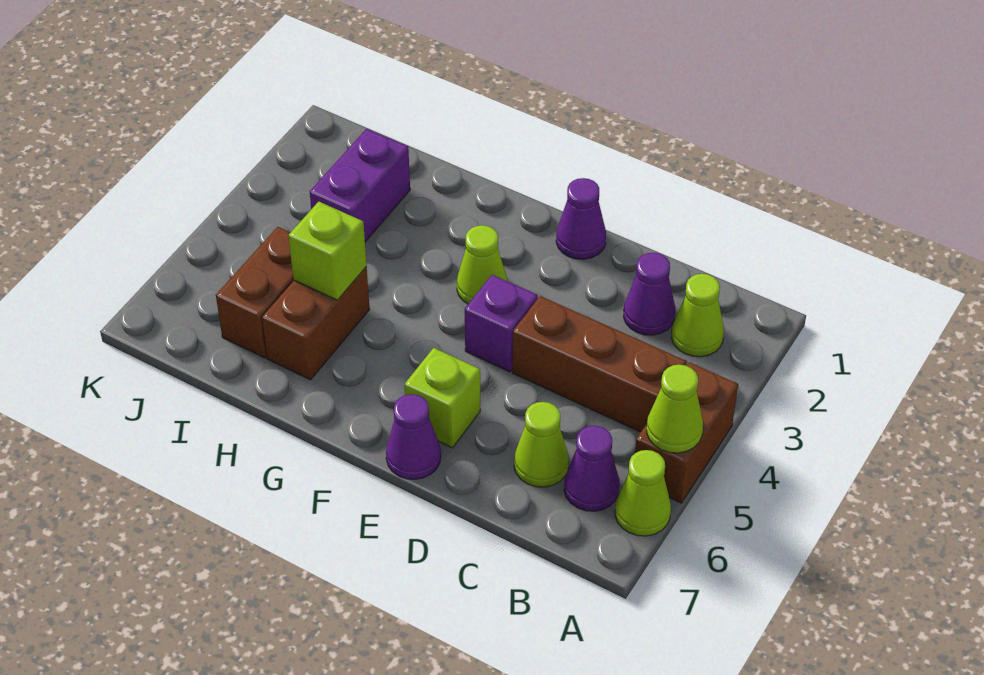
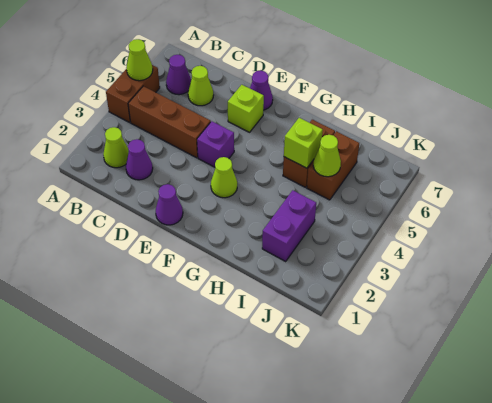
lime 1x1 cone [615,450,671,536] -> lime 1x1 cone moved to [313,135,341,177]

